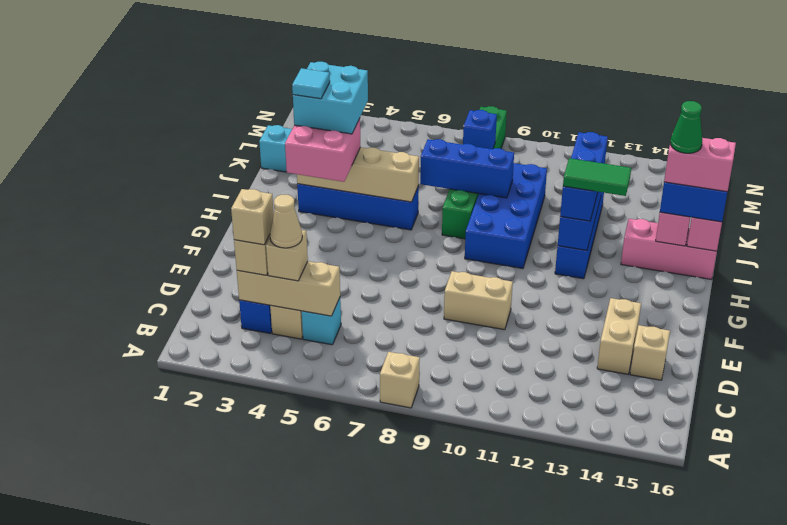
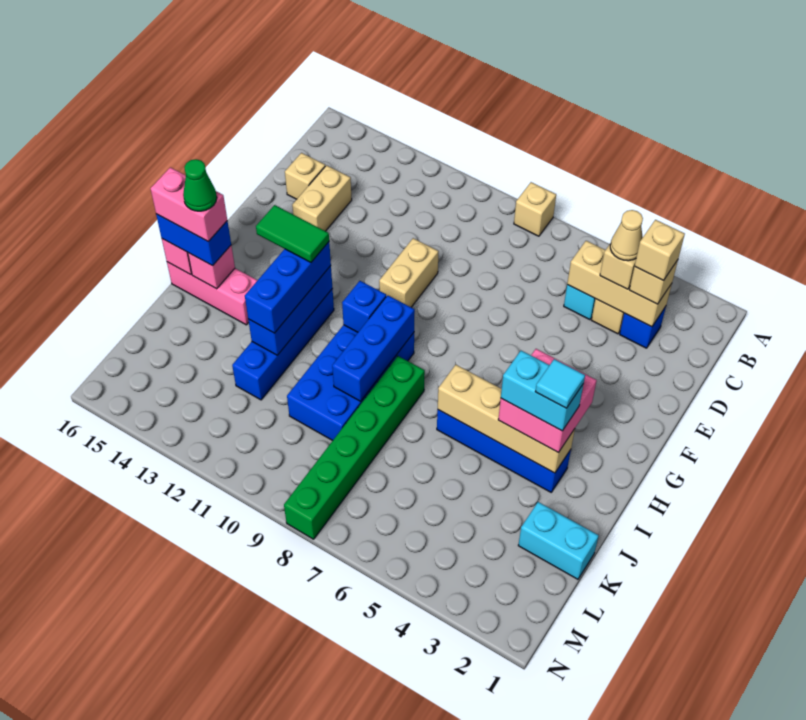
tan 1x2 brick [444,271,513,330] -> tan 1x2 brick turned to [379,238,439,307]
cyan 2x2 brick [293,62,368,134] -> cyan 1x2 brick [501,351,583,431]
blue 1x3 brick [420,139,514,198] -> blue 1x3 brick turned to [332,295,415,401]
blue 1x1 brick [463,110,497,149] -> blue 1x1 brick moved to [342,281,386,332]

